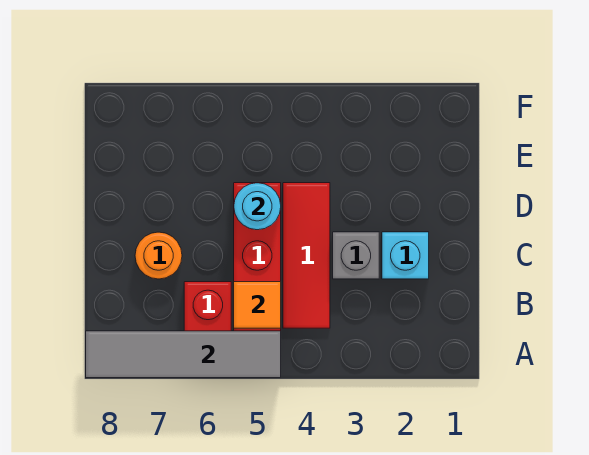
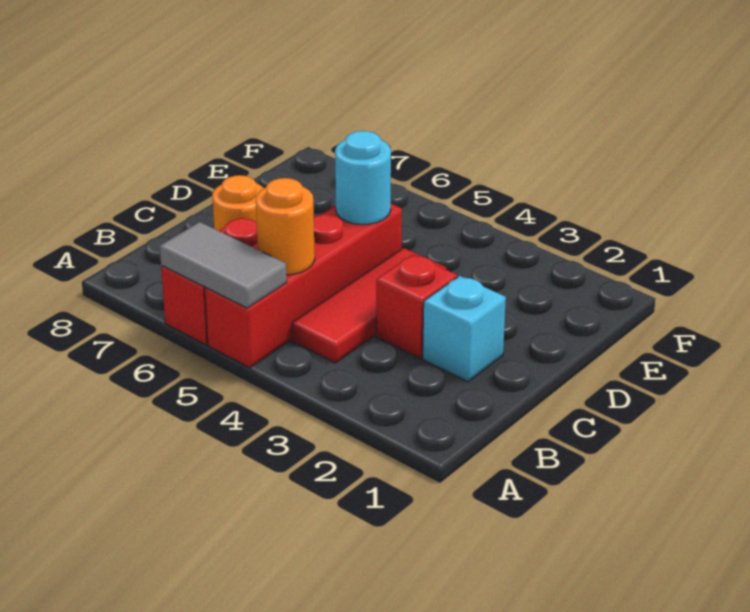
grey 1x4 tile [86,331,281,378] -> grey 1x2 tile [160,222,287,308]
orange 1x1 tile [234,282,281,328] -> orange 1x1 round brick [256,178,315,275]
grey 1x1 brick [333,232,379,279] -> red 1x1 brick [376,254,457,358]

